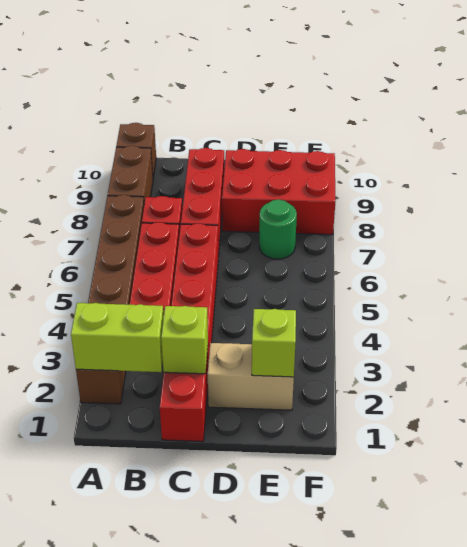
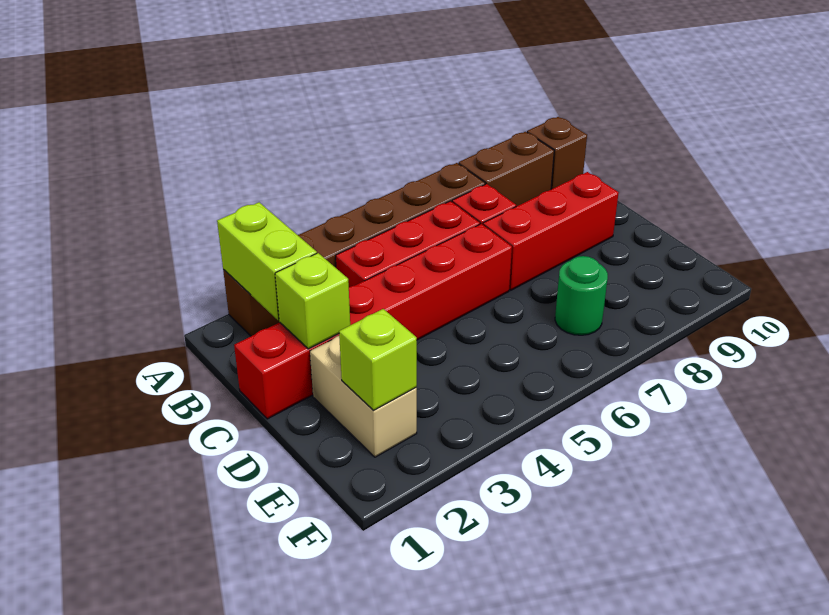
red 2x3 brick [222,149,335,235] -> none

